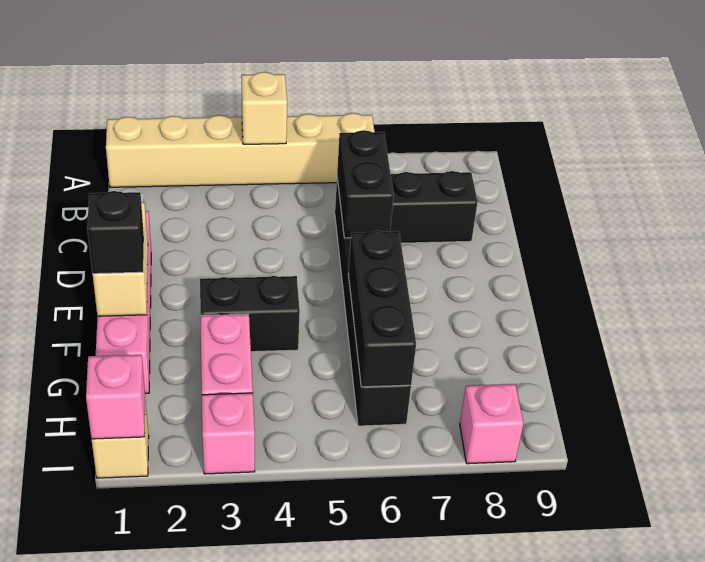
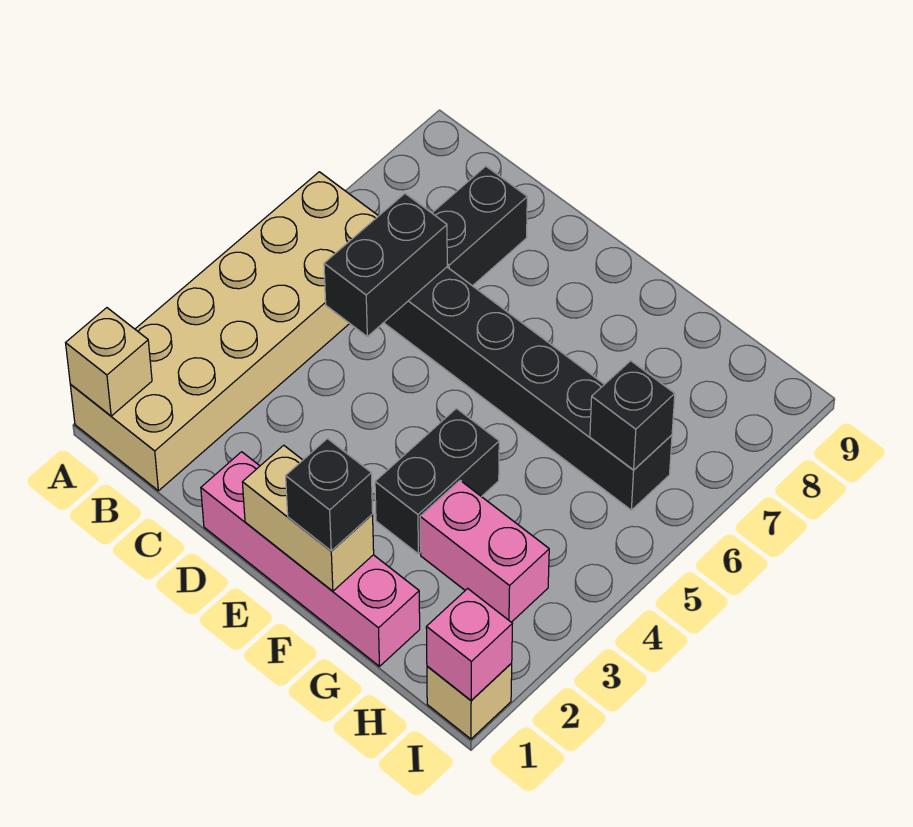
tan 1x6 brick [106,113,375,187] -> tan 2x6 brick [70,172,378,491]
tan 1x1 brick [241,72,287,144] -> tan 1x1 brick moved to [66,308,152,416]
black 1x2 brick [337,130,394,238] -> black 1x2 brick turned to [324,194,447,337]
black 1x3 brick [348,231,416,387] -> black 1x1 brick [590,361,675,470]
pink 1x1 brick [202,393,255,474] -> none
pink 1x1 brick [460,384,524,464] -> none

